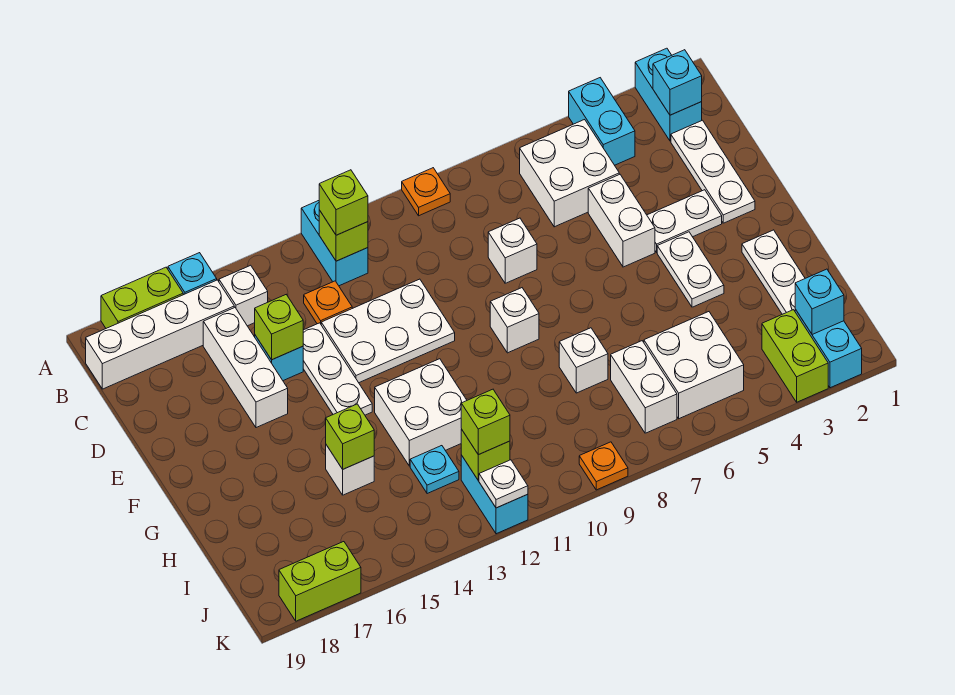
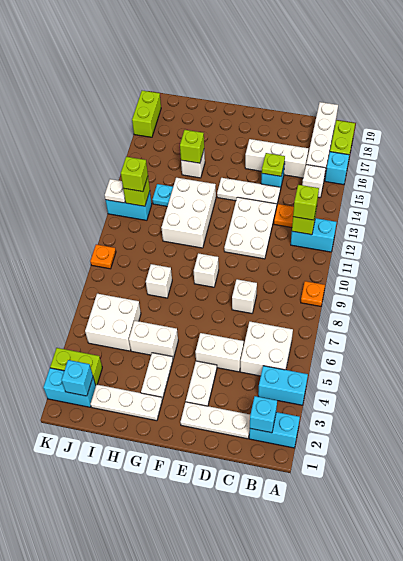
lime 1x1 brick [255,295,303,360] -> lime 1x1 plate [262,153,285,176]
white 1x2 plate [657,232,724,307] -> white 1x2 plate turned to [141,353,173,399]
white 2x2 brick [375,359,467,466] -> white 2x3 brick [161,178,216,248]
white 1x2 brick [611,341,677,433] -> white 1x2 brick moved to [129,321,178,359]

